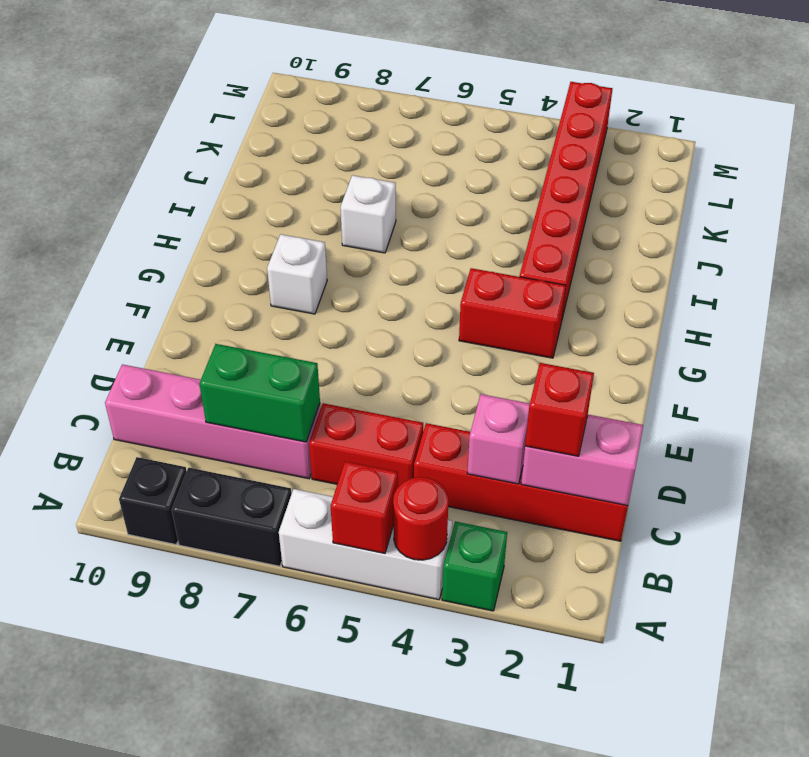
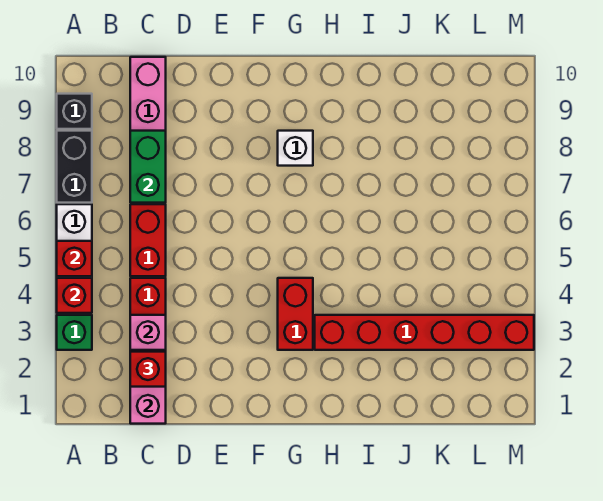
red 1x1 round brick [393,477,449,560] -> red 1x1 brick [57,278,92,313]
white 1x1 brick [341,175,396,253] -> none

